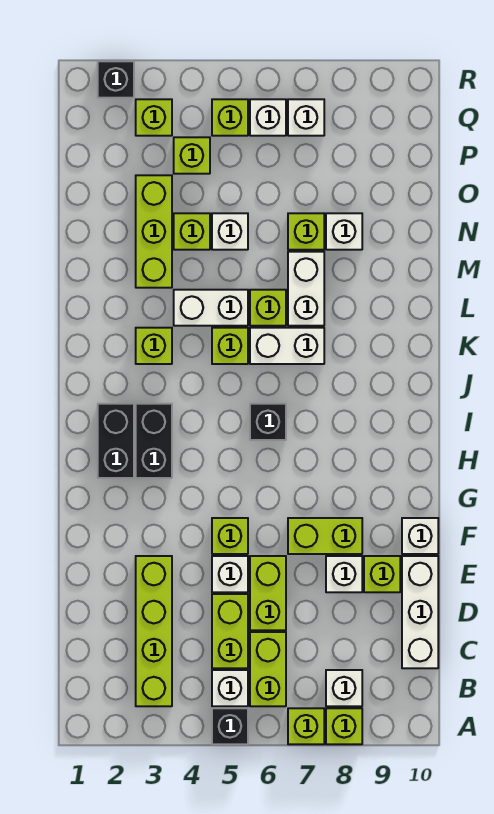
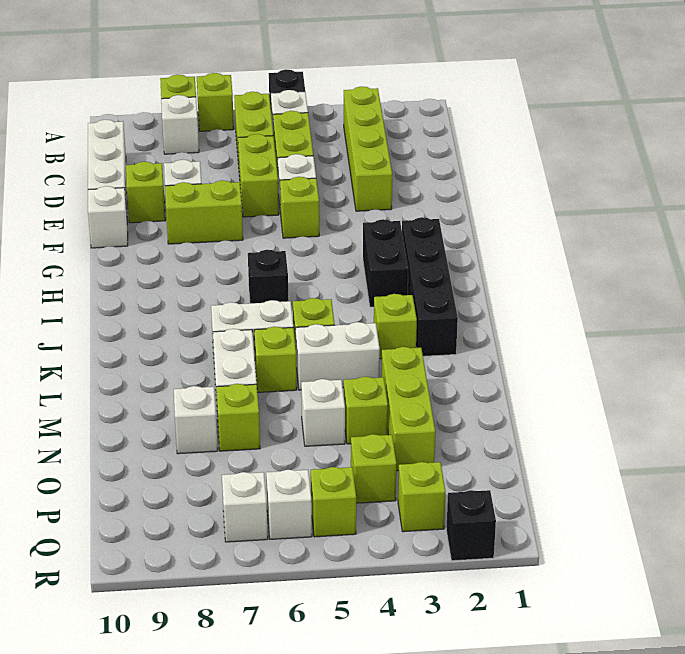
black 1x2 brick [98,404,134,478] -> black 1x4 brick [402,217,458,356]

